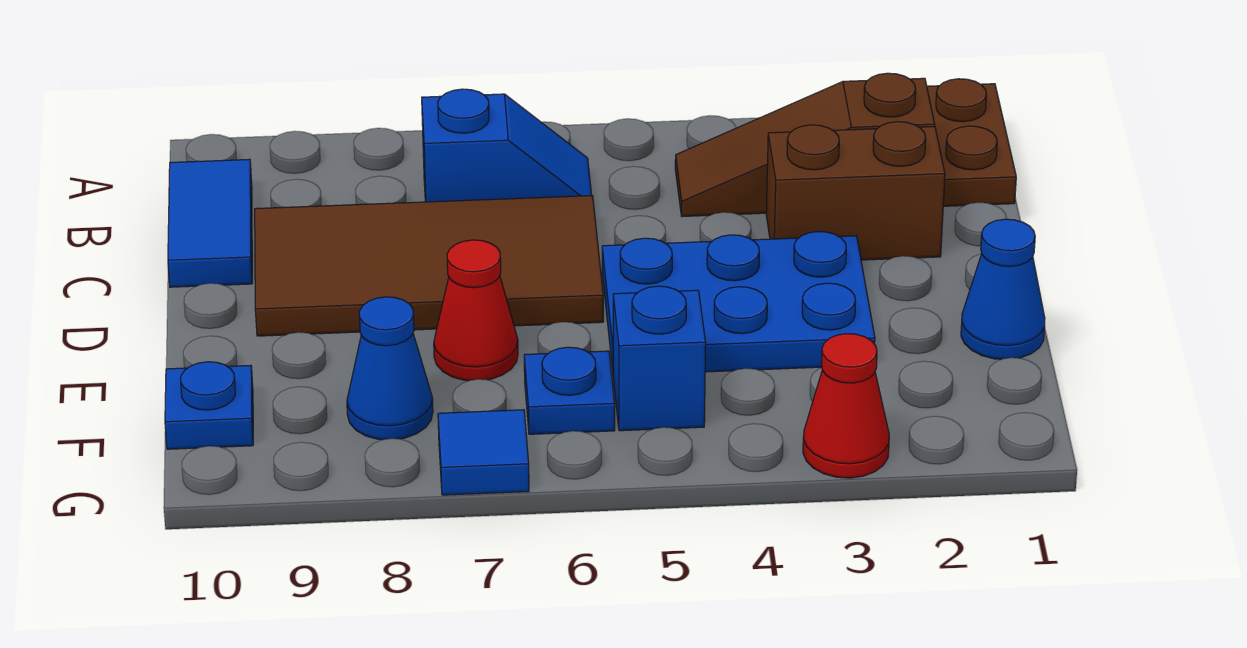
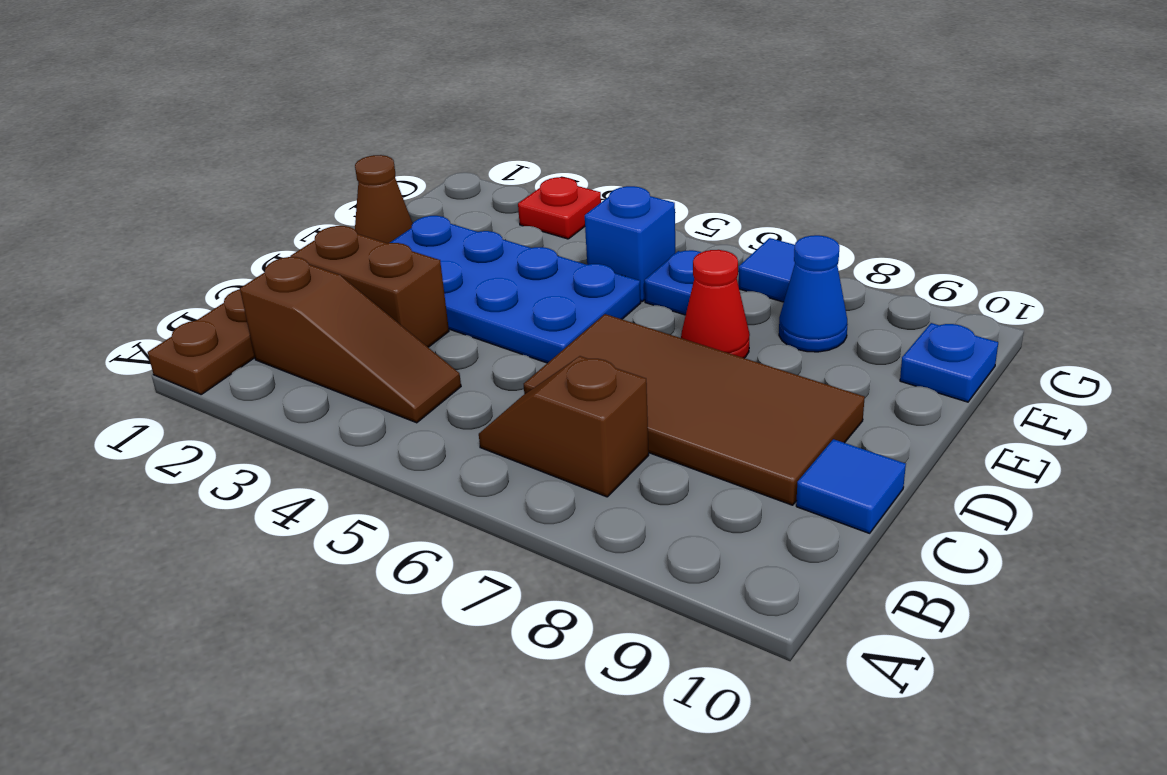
blue 1x2 slope [422,89,592,202] -> brown 1x2 slope [479,356,649,497]
blue 1x2 tile [168,159,252,287] -> blue 1x1 tile [796,439,906,533]
blue 2x3 plate [602,232,875,372] -> blue 2x4 plate [390,216,641,363]
blue 1x1 cone [961,219,1045,359] -> brown 1x1 cone [355,155,413,243]
red 1x1 cone [803,334,889,478] -> red 1x1 plate [518,177,601,239]

